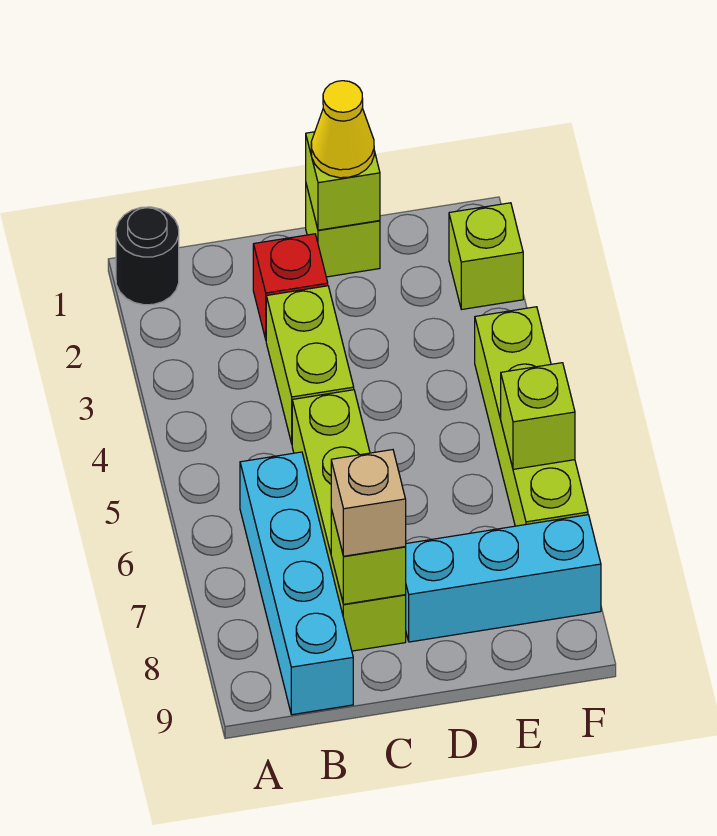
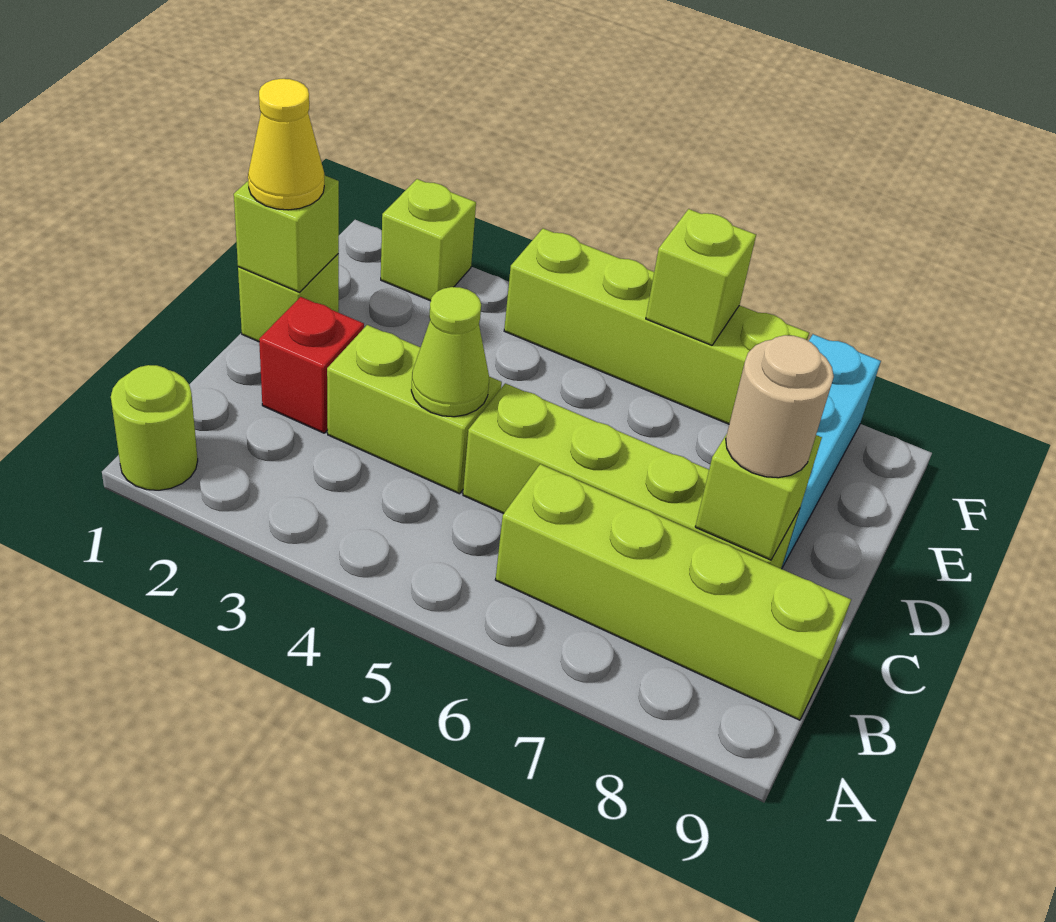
black 1x1 round brick [116,207,179,305] -> lime 1x1 round brick [111,365,198,490]
cyan 1x4 brick [240,452,353,715] -> lime 1x4 brick [495,464,851,720]
none -> lime 1x1 cone [411,287,489,417]
tan 1x1 brick [331,450,406,556] -> tan 1x1 round brick [726,335,834,478]

